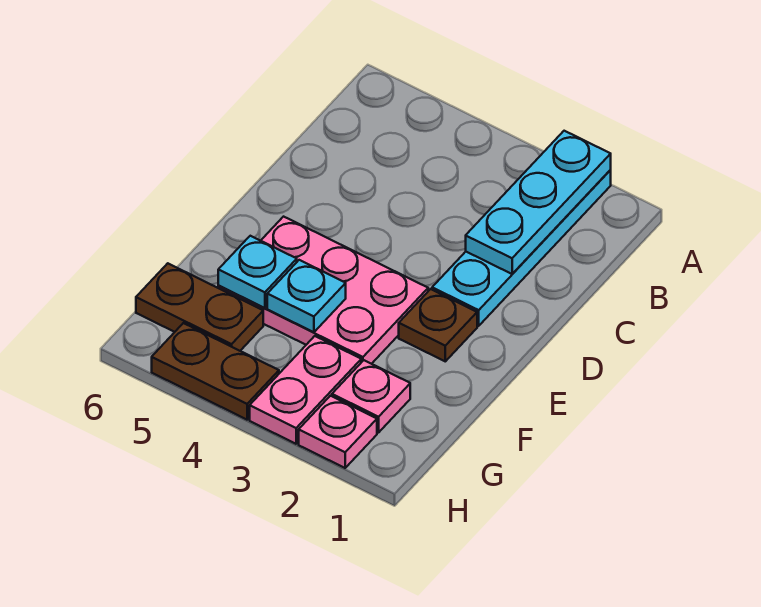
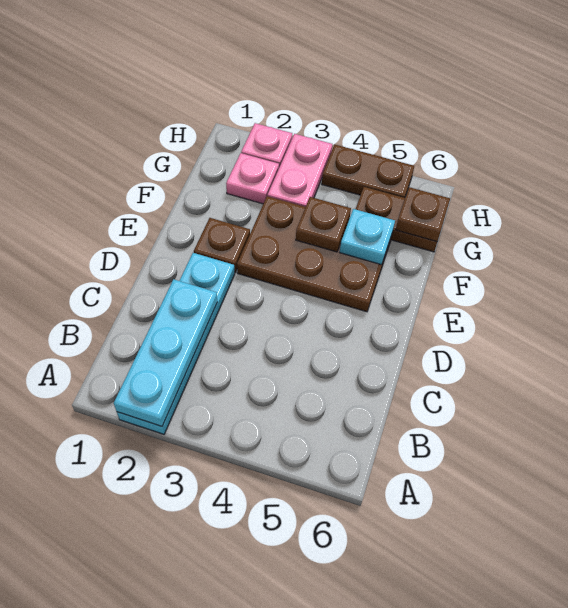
pink 2x3 plate [218,217,428,364] -> brown 2x3 plate [237,196,392,312]
cyan 1x1 plate [267,260,346,332] -> brown 1x1 plate [296,197,351,252]
none -> brown 1x1 plate [396,187,450,242]

